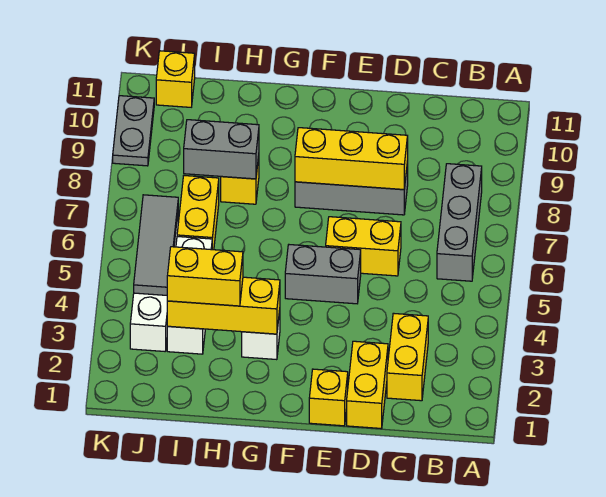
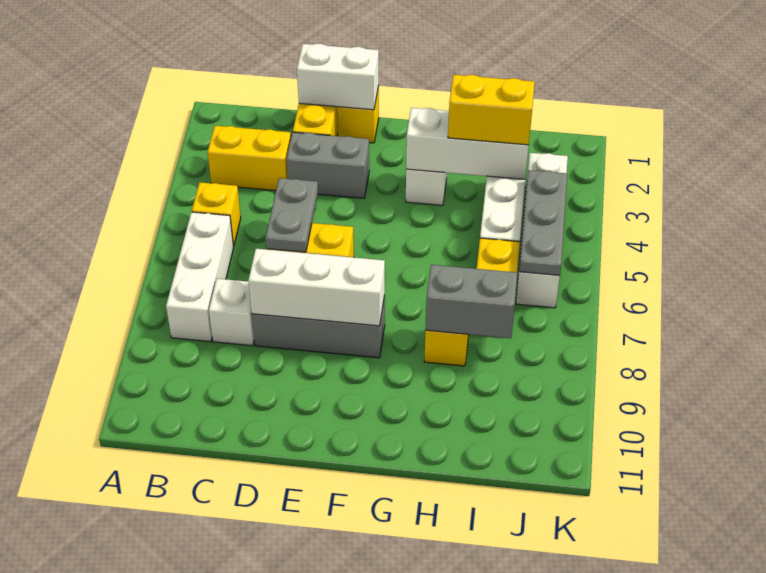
grey 1x3 brick [437,164,482,281] -> white 1x3 brick [166,212,234,342]
yellow 1x2 brick [387,313,428,401] -> yellow 1x2 brick turned to [207,126,291,191]
none -> white 1x1 brick [209,279,254,346]
none -> white 1x2 brick [297,44,379,110]
yellow 1x3 brick [295,128,408,190] -> white 1x3 brick [248,249,385,326]
grey 1x2 brick [285,245,361,304] -> grey 1x2 brick moved to [286,132,369,198]
yellow 1x3 brick [167,277,280,334] -> white 1x3 brick [406,108,529,179]
grey 1x3 tile [134,195,178,295] -> grey 1x3 plate [519,170,567,275]
yellow 1x1 brick [156,51,195,107] -> yellow 1x1 brick moved to [192,182,241,247]
grey 1x2 plate [113,96,154,166] -> grey 1x2 plate moved to [265,178,318,252]

